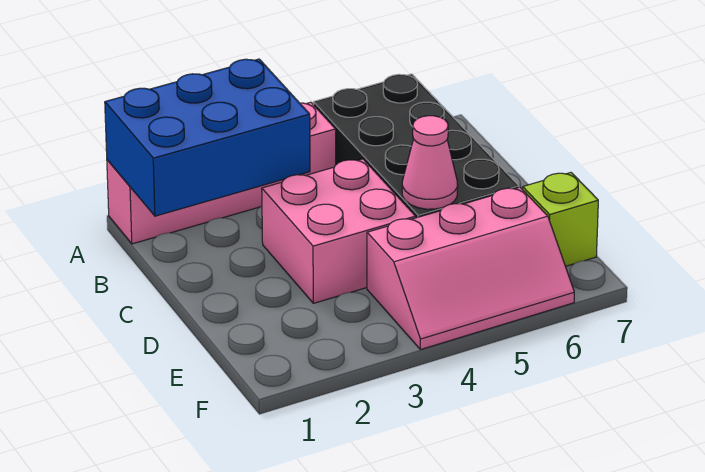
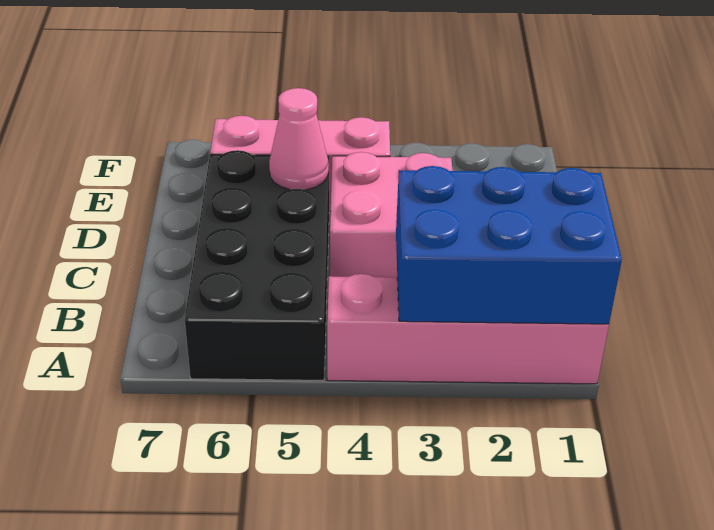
lime 1x1 brick [523,173,598,266] -> none

